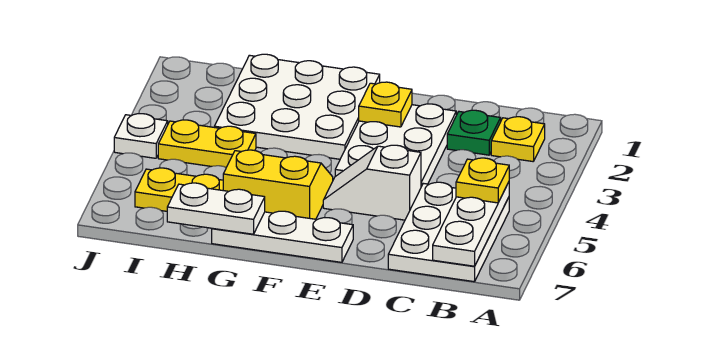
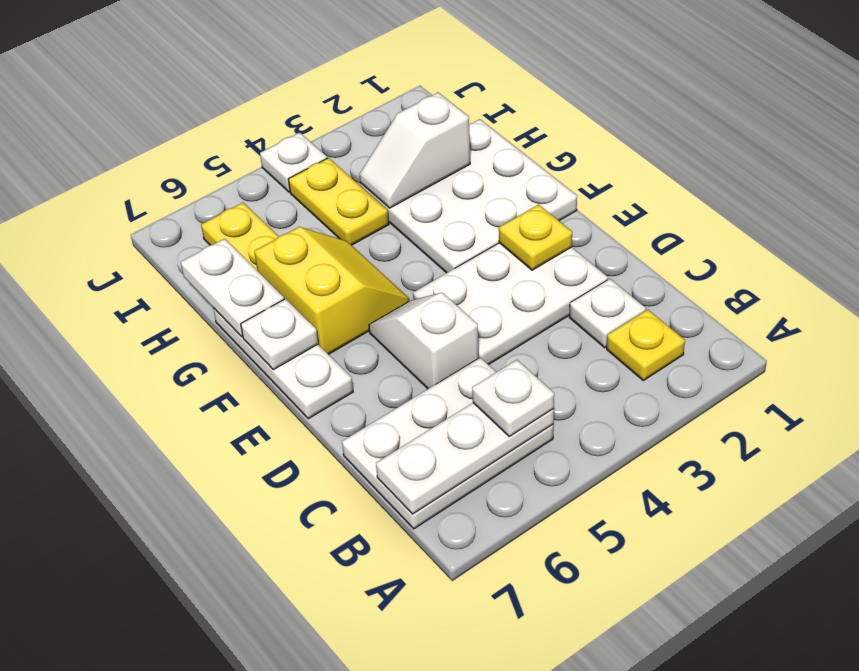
yellow 1x1 plate [456,158,509,203] -> white 1x1 plate [472,360,554,436]
green 1x1 plate [447,110,501,155] -> white 1x1 plate [569,279,646,348]
none -> white 1x1 plate [241,299,318,370]
none -> white 1x2 slope [360,93,470,208]

